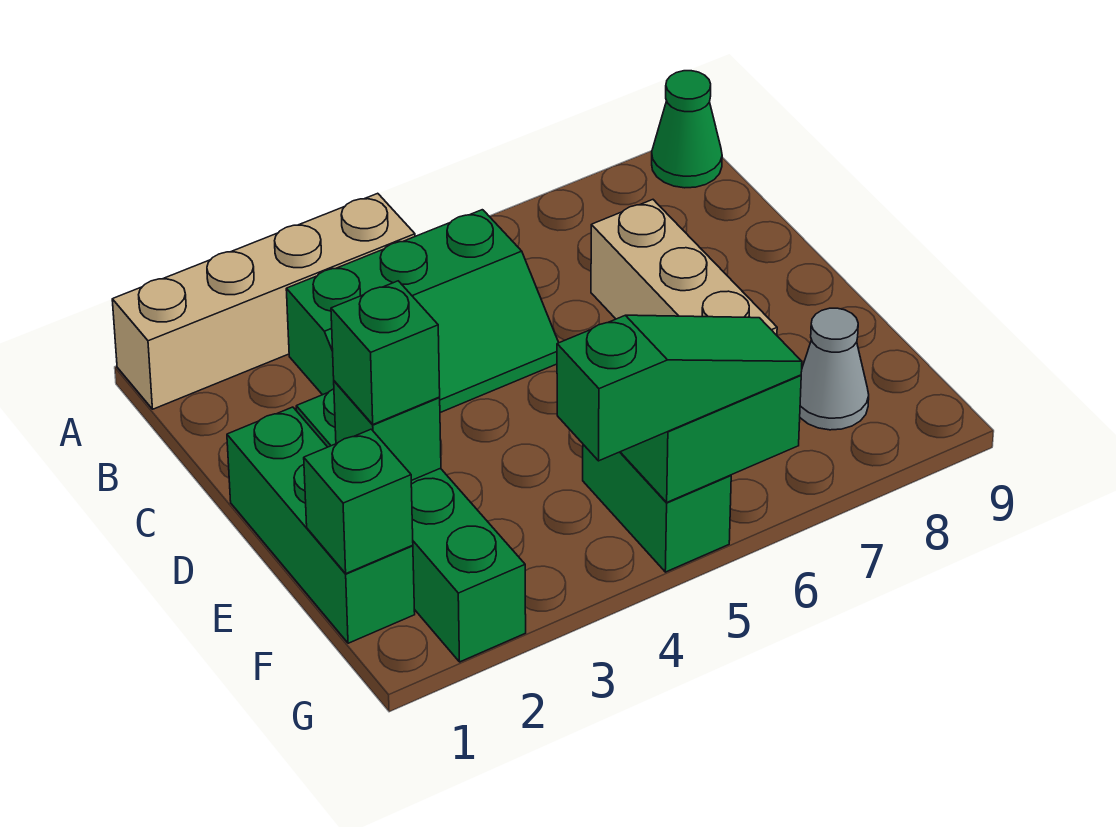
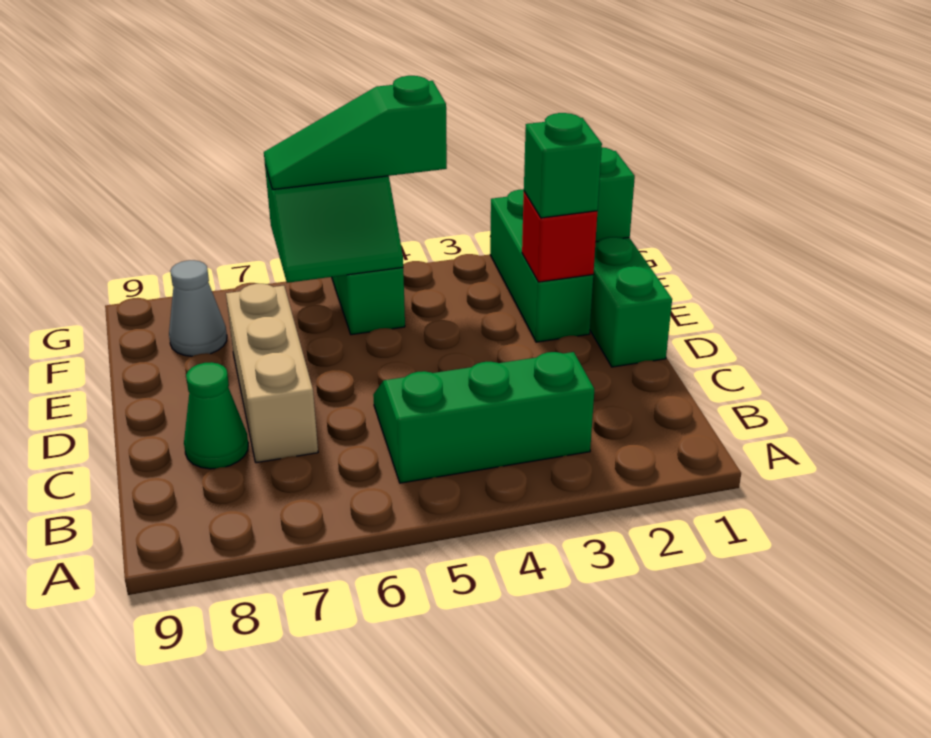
tan 1x4 brick [112,193,415,409] -> none
green 1x1 cone [652,71,722,188] -> green 1x1 cone moved to [184,362,248,469]
green 1x4 brick [296,389,526,662] -> green 1x3 brick [490,189,593,342]
green 1x1 brick [334,381,441,481] -> red 1x1 brick [522,191,597,282]

